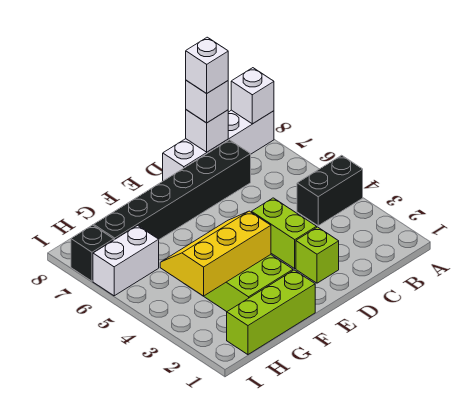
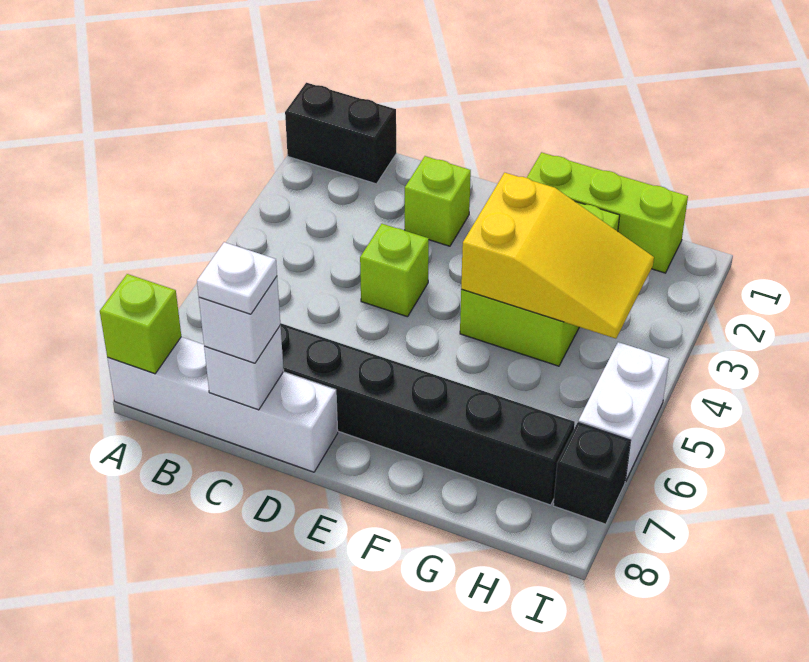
black 1x2 brick [297,155,363,226] -> black 1x2 brick moved to [285,83,396,184]
white 1x1 brick [231,68,274,124] -> lime 1x1 brick [100,274,181,374]
white 1x1 brick [186,37,228,94] -> white 1x1 plate [197,242,277,314]
lime 1x2 brick [252,198,317,269] -> lime 1x1 brick [360,224,429,317]
yellow 2x3 slope [160,211,271,296] -> yellow 2x3 slope turned to [461,173,654,339]
white 1x2 brick [93,226,159,296] -> white 1x2 brick turned to [578,342,669,482]

